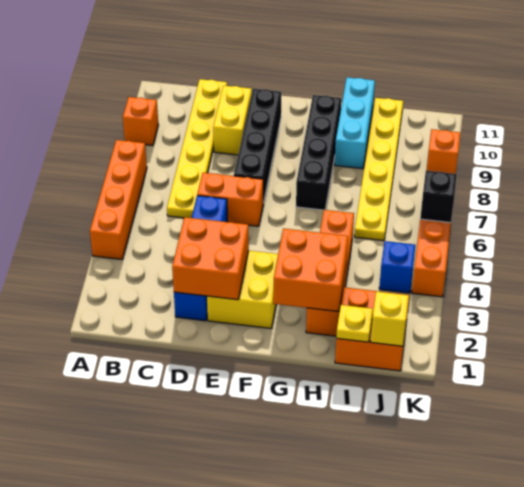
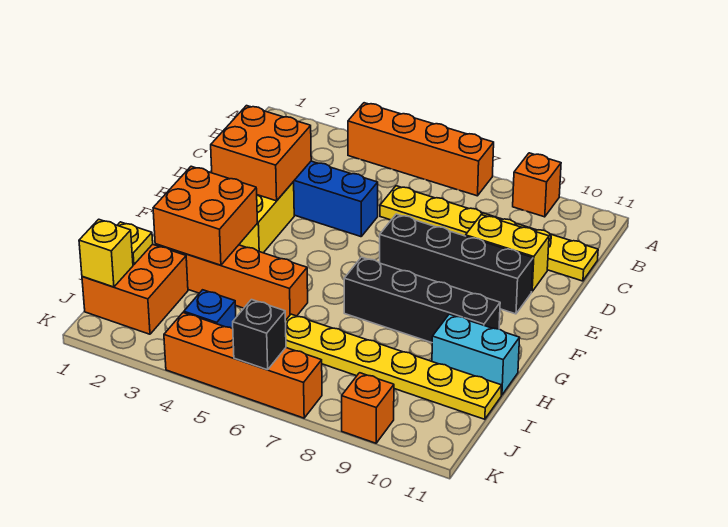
orange 1x2 brick [197,173,263,226] -> none
cyan 1x3 brick [335,77,375,169] -> cyan 1x2 brick [432,314,520,395]

